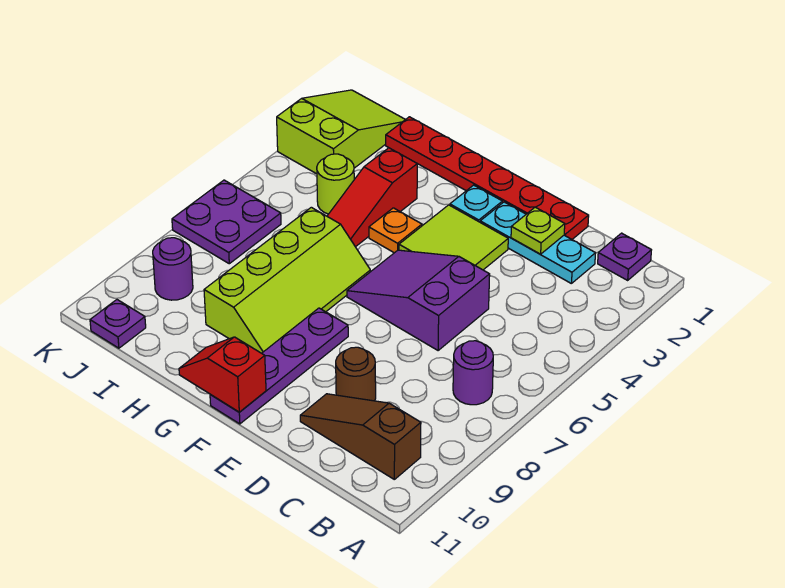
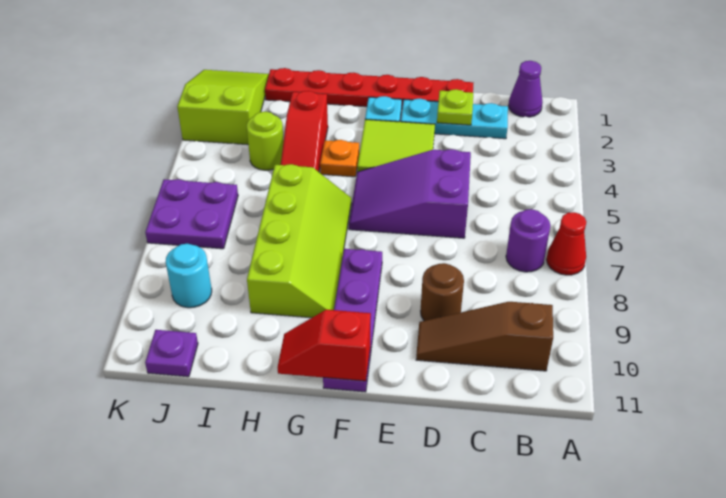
none -> red 1x1 cone [546,212,586,275]
purple 1x1 plate [598,233,651,280] -> purple 1x1 cone [508,61,542,117]
purple 1x1 round brick [153,238,193,300] -> cyan 1x1 round brick [166,244,212,308]

